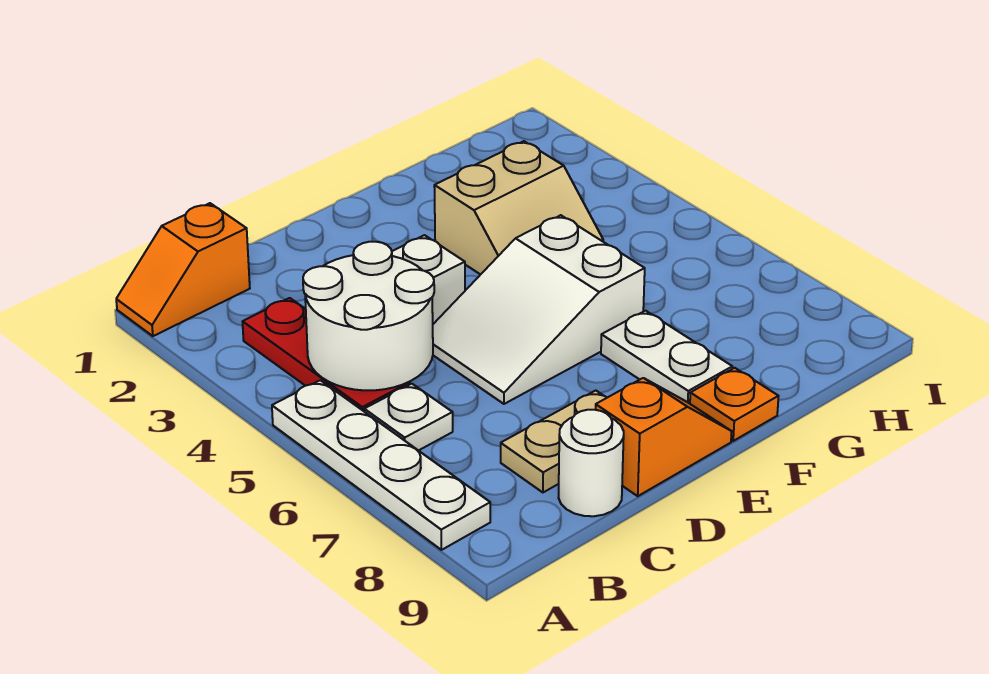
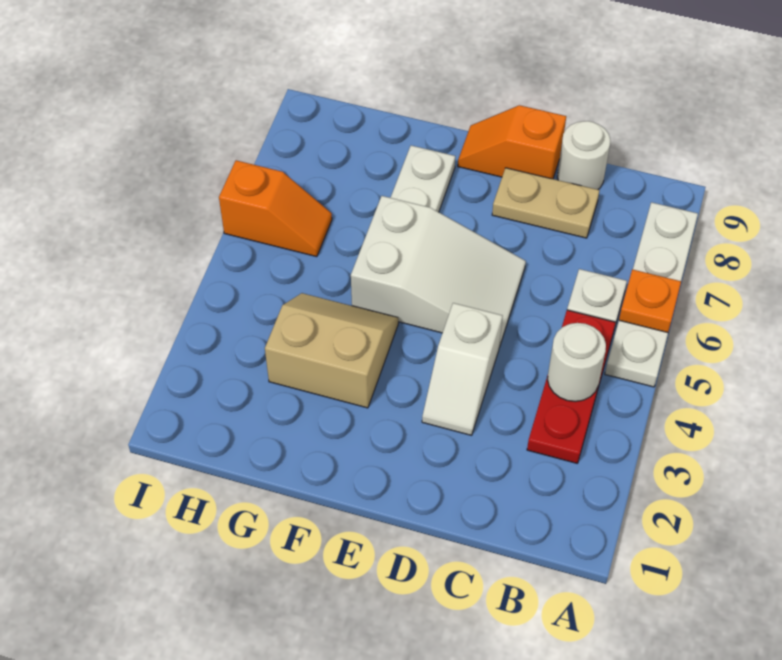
orange 1x2 slope [116,203,250,336] -> orange 1x2 slope moved to [219,160,332,257]
white 2x2 round brick [303,242,434,390] -> white 1x1 round brick [548,323,606,402]
orange 1x1 plate [690,368,779,441] -> orange 1x1 plate moved to [619,269,681,333]

